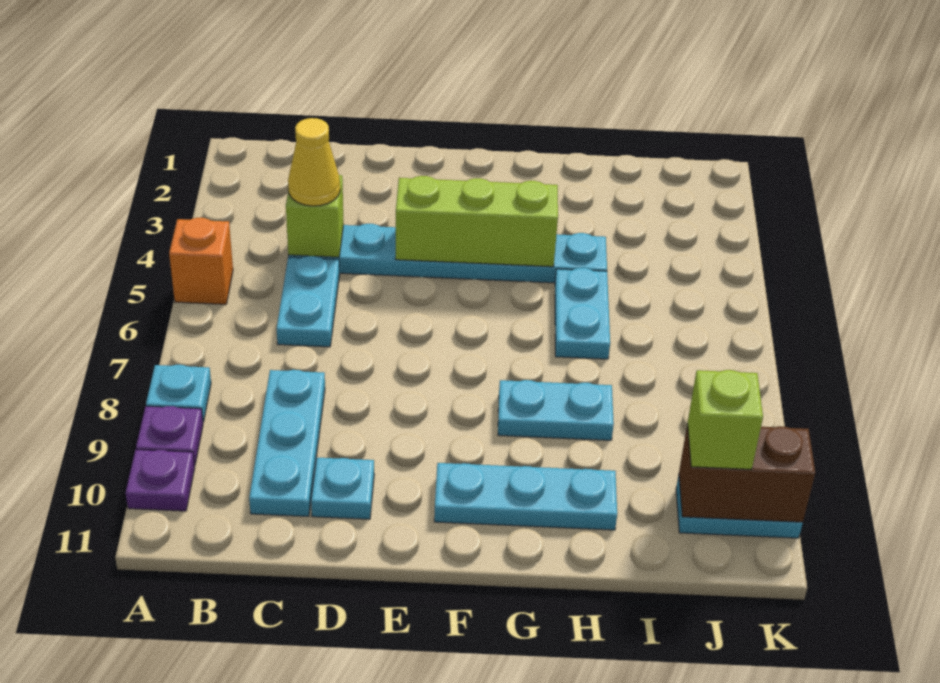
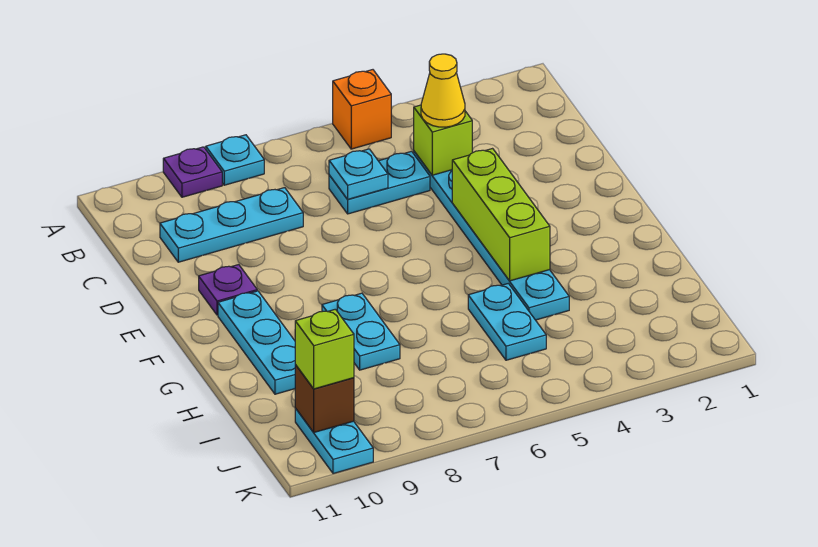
purple 1x1 plate [126,450,195,511] -> purple 1x1 plate moved to [199,265,257,315]
cyan 1x1 plate [311,458,374,519] -> cyan 1x1 plate moved to [329,149,388,199]
cyan 1x2 plate [555,268,610,359] -> cyan 1x2 plate turned to [468,283,546,360]
brown 1x2 brick [679,425,815,522] -> brown 1x1 brick [295,365,354,432]

